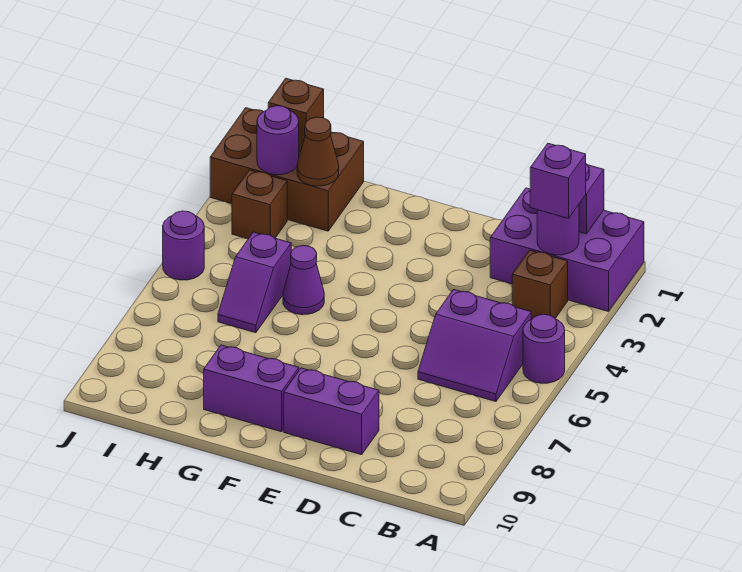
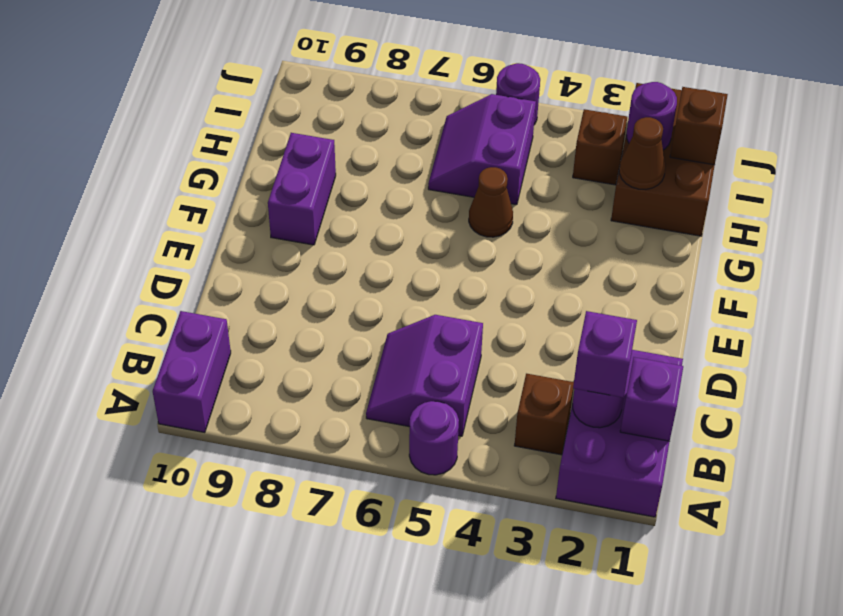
purple 1x2 brick [284,368,379,455] -> purple 1x2 brick moved to [153,311,231,433]
purple 1x1 cone [283,246,324,315] -> brown 1x1 cone [469,167,513,237]
purple 1x2 slope [218,232,291,333] -> purple 2x2 slope [428,94,536,205]

